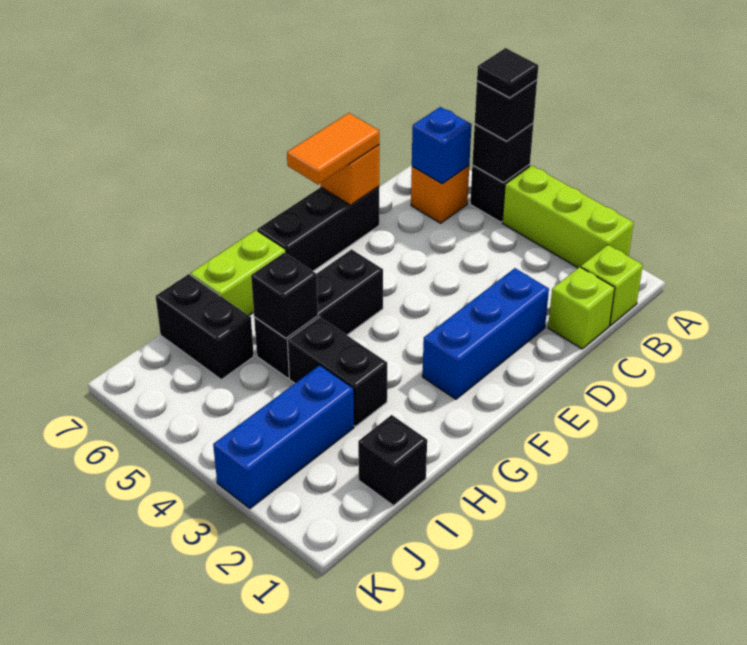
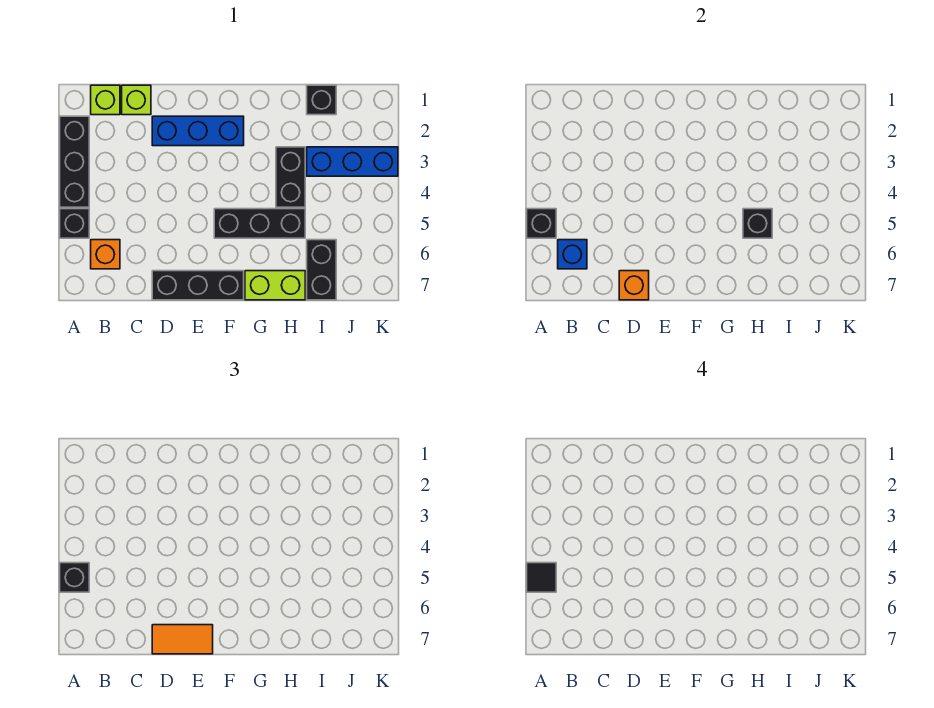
lime 1x3 brick [502,165,634,268] -> black 1x3 brick [60,116,89,207]

